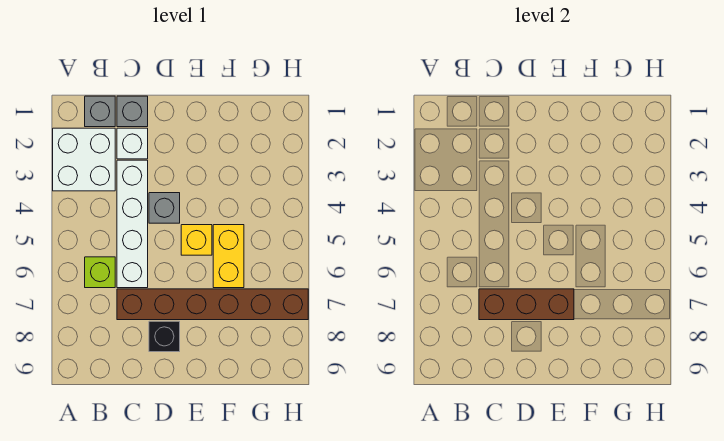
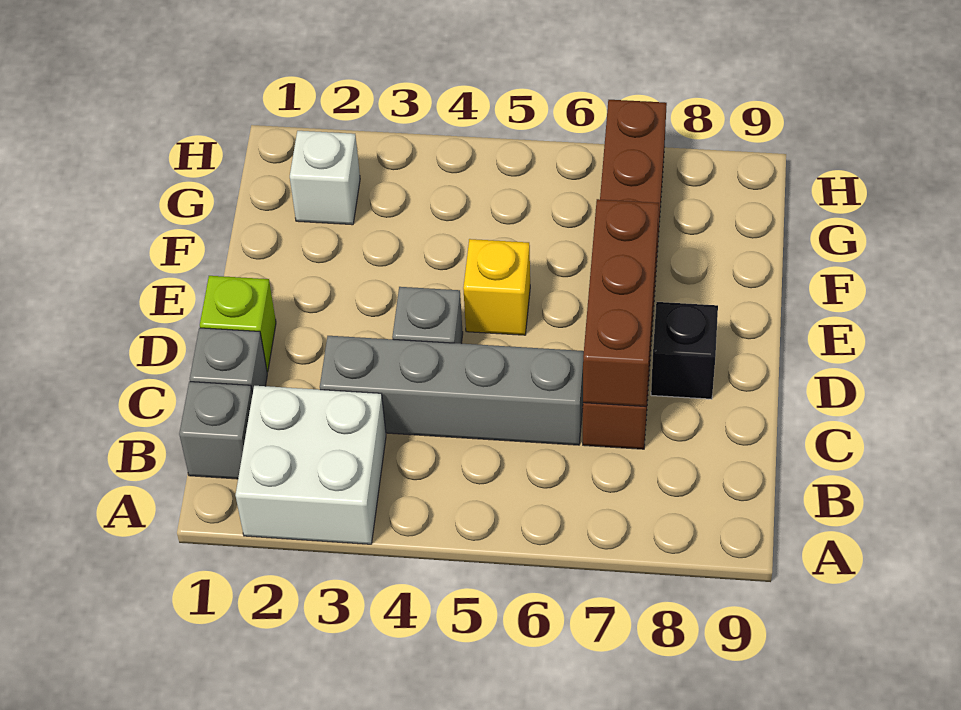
lime 1x1 brick [85,257,115,288] -> lime 1x1 brick moved to [200,276,276,372]
white 1x1 brick [117,128,148,159] -> white 1x1 brick moved to [290,131,360,225]
white 1x4 brick [117,160,148,288] -> grey 1x4 brick [320,336,584,445]
yellow 1x2 brick [213,225,244,288] -> none

